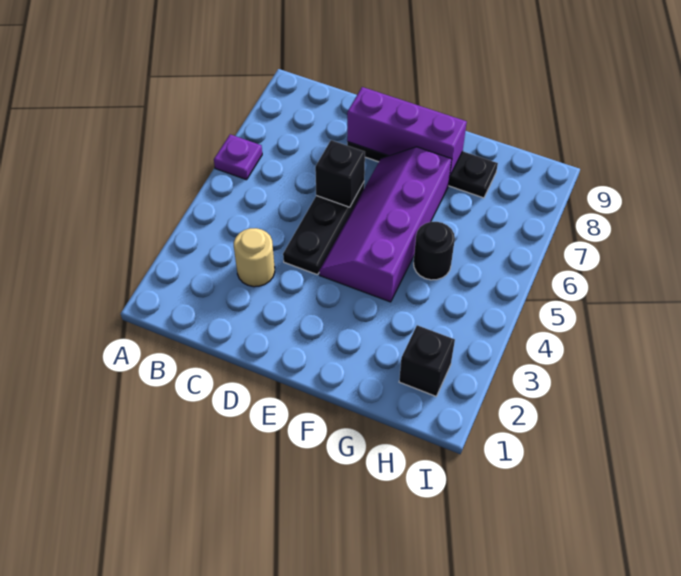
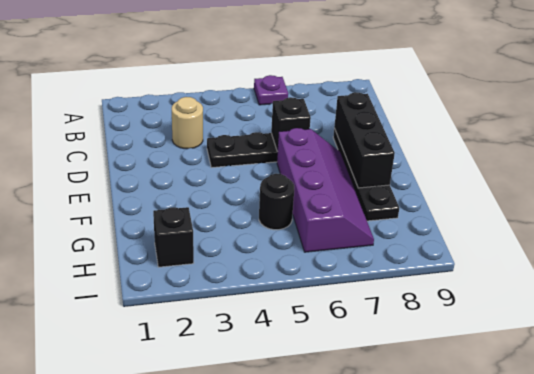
purple 1x3 brick [347,87,467,175] -> black 1x3 brick [334,92,395,188]
purple 2x4 slope [319,147,452,302] -> purple 2x4 slope turned to [277,128,374,252]

